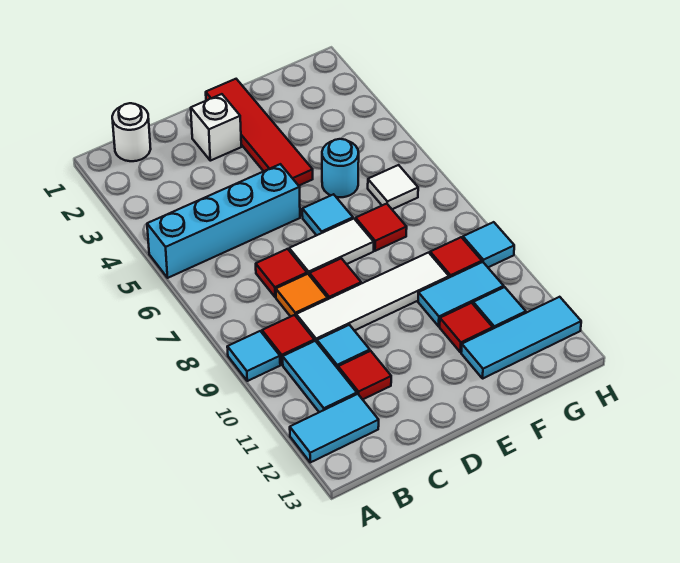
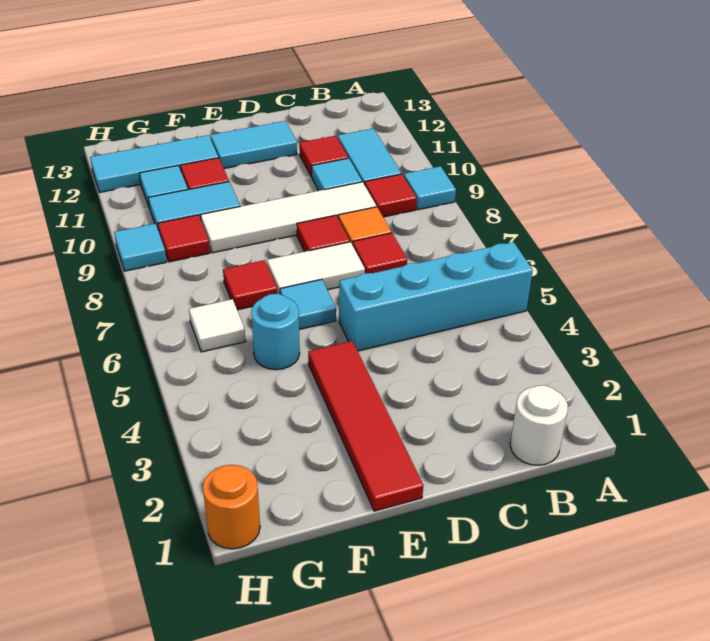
cyan 1x2 tile [290,394,379,462] -> cyan 1x2 tile moved to [211,121,297,169]
white 1x1 brick [191,94,241,161] -> none
none -> orange 1x1 round brick [203,465,260,549]

